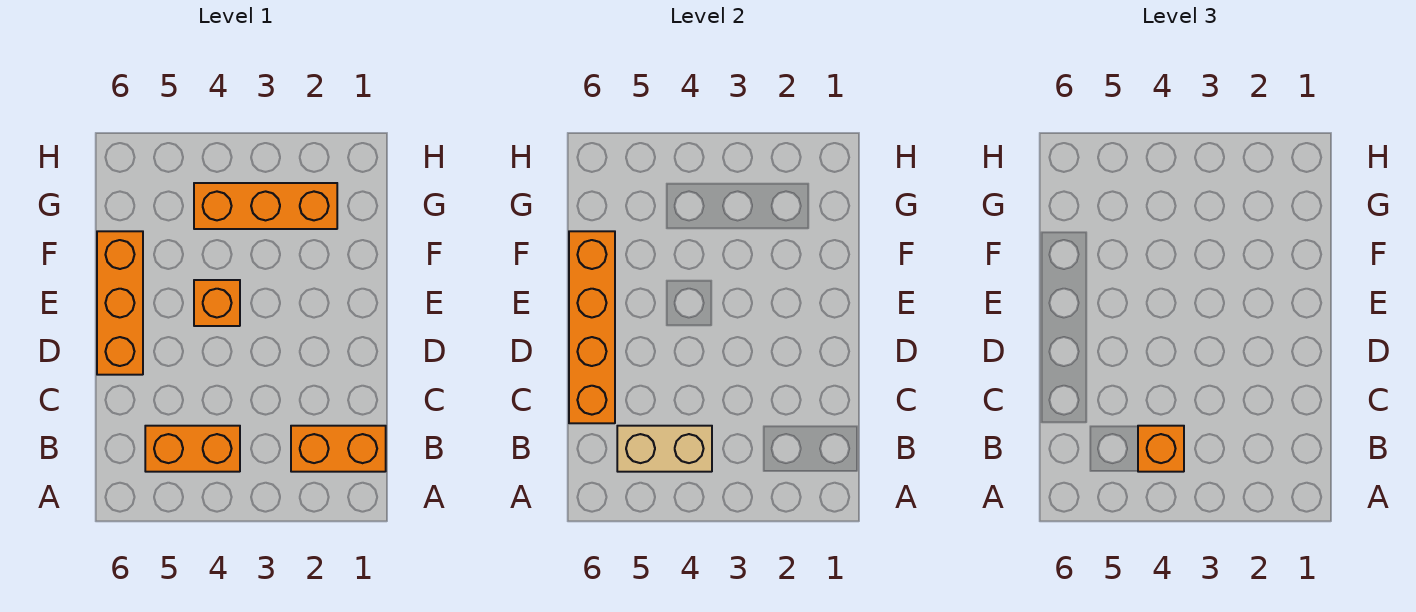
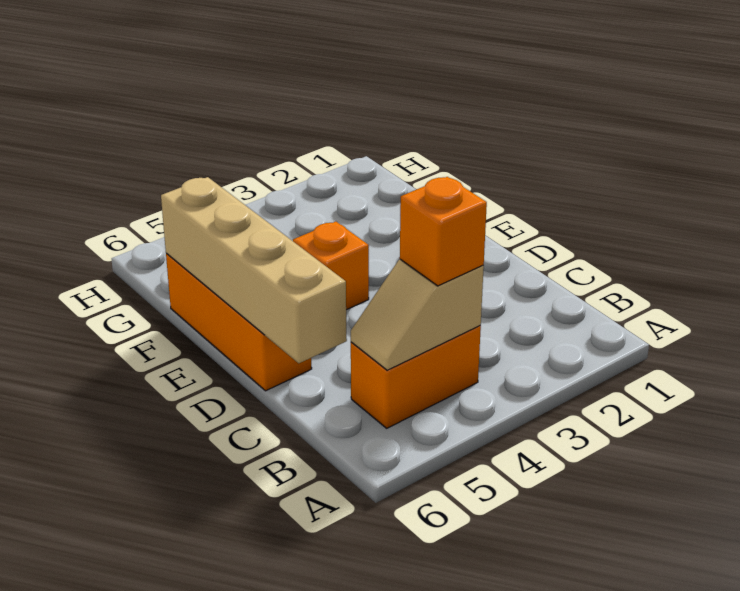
orange 1x2 brick [291,426,386,472] -> none
tan 1x2 brick [617,426,712,472] -> tan 1x2 slope [351,259,484,370]
orange 1x4 brick [569,231,615,423] -> tan 1x4 brick [161,177,347,363]
orange 1x3 brick [194,183,337,229] -> none

